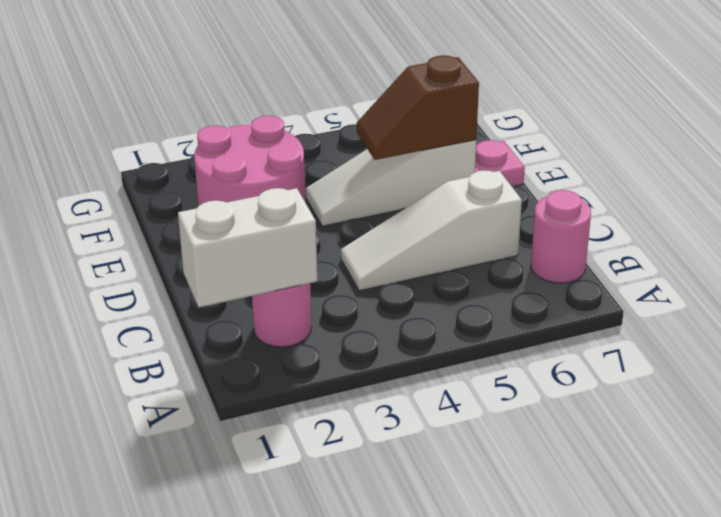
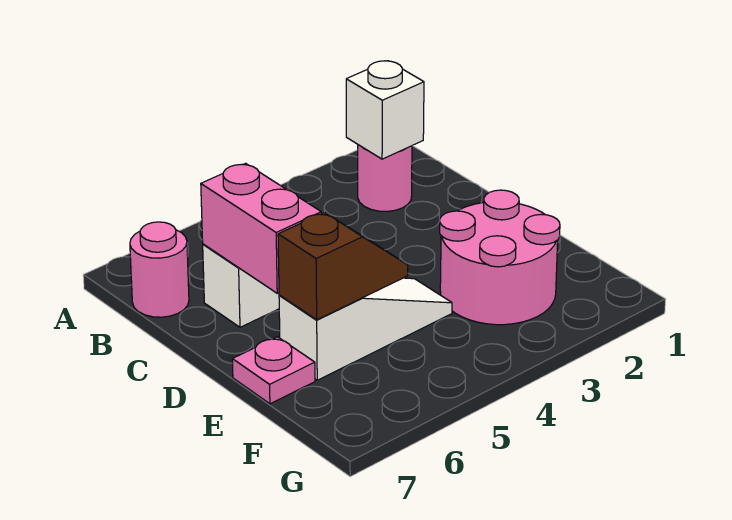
white 1x2 brick [178,188,317,307] -> white 1x1 brick [346,61,424,159]
none -> pink 1x2 brick [201,163,321,293]

